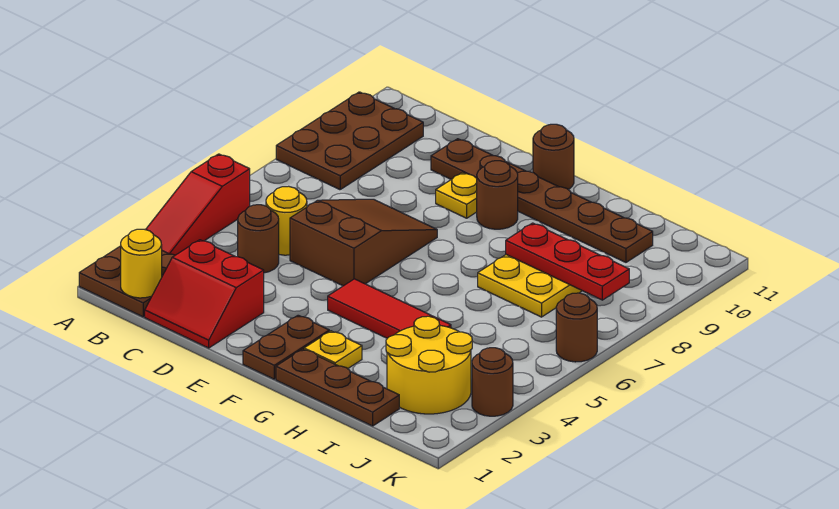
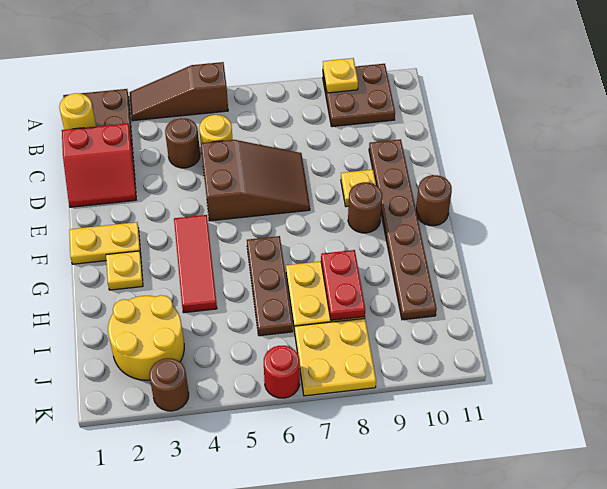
red 1x3 slope [146,154,250,255] -> brown 1x3 slope [129,62,228,121]
brown 2x3 plate [276,92,423,190] -> brown 2x2 plate [323,64,395,127]
none -> yellow 1x1 plate [323,58,358,93]
red 2x2 slope [145,240,264,348] -> red 2x2 slope turned to [62,123,136,207]
brown 1x2 plate [243,315,329,379] -> yellow 1x2 plate [69,222,141,264]
brown 1x3 plate [276,349,399,426] -> brown 1x3 plate moved to [247,236,293,336]
red 1x3 plate [506,223,629,300] -> red 1x2 plate [321,250,365,320]
none -> yellow 2x2 plate [295,318,376,396]
brown 1x1 round brick [556,293,597,362] -> red 1x1 round brick [264,346,300,398]

